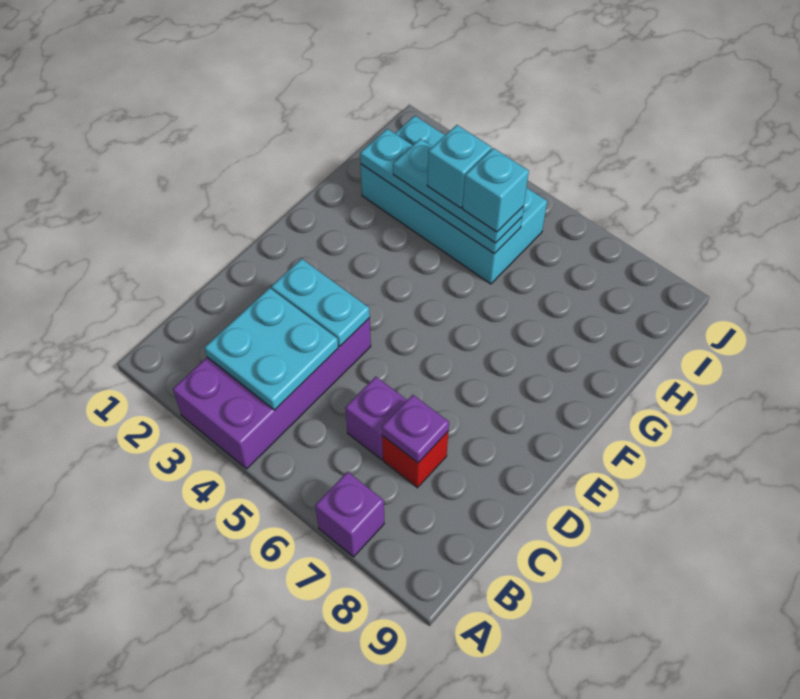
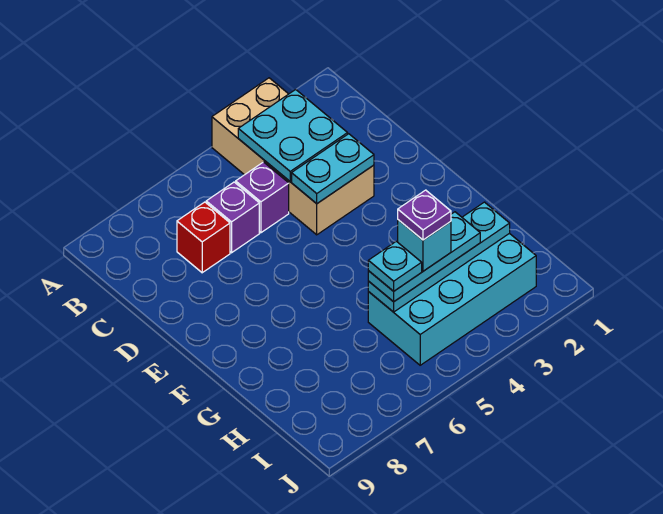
purple 2x4 brick [173,318,371,469] -> tan 2x4 brick [212,78,374,235]
purple 1x1 brick [315,472,384,557] -> purple 1x1 brick moved to [236,162,289,233]
purple 1x1 plate [382,395,449,463] -> purple 1x1 plate moved to [398,190,451,240]
cyan 1x1 brick [463,148,529,232] -> cyan 1x1 plate [368,241,422,291]

